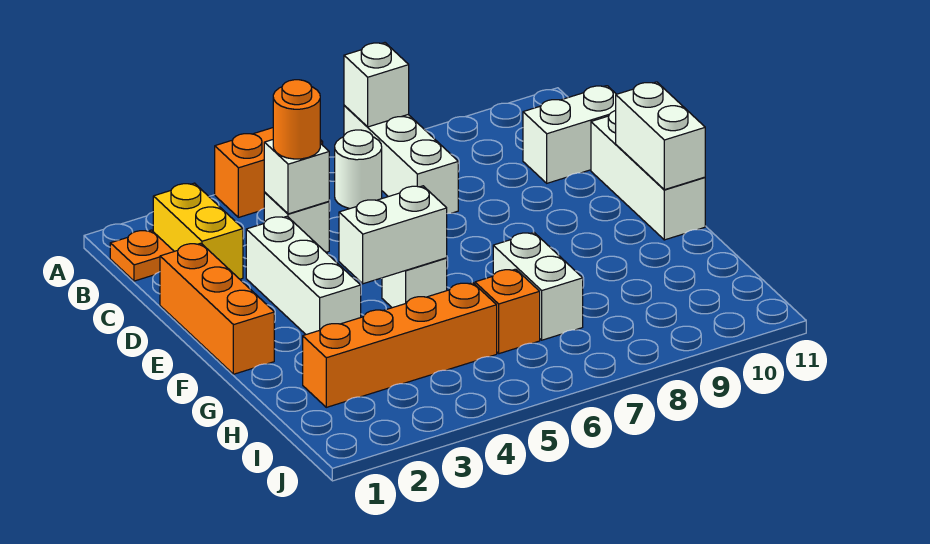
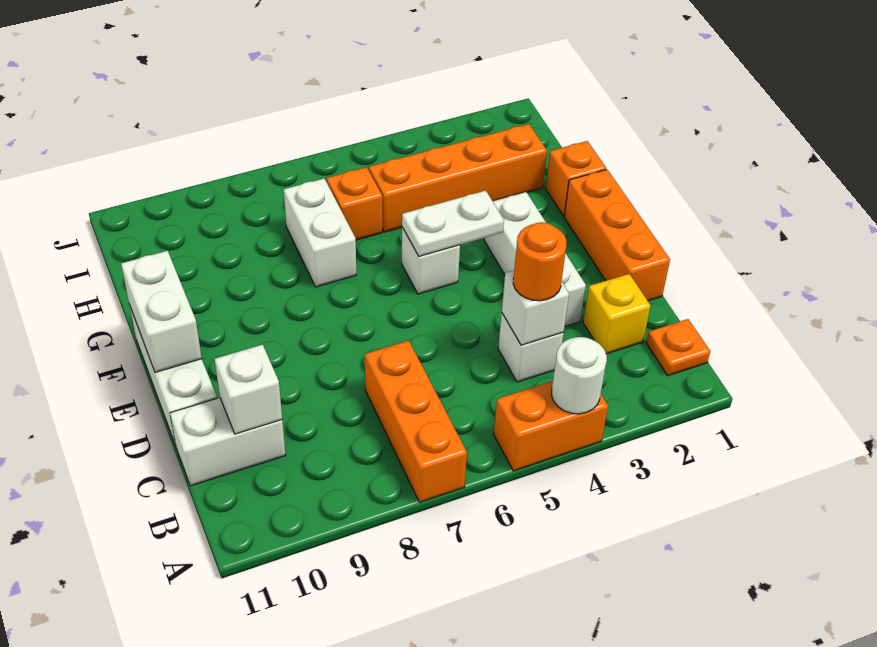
white 1x3 brick [344,105,458,214] -> orange 1x3 brick [365,341,467,502]
white 1x1 brick [344,43,409,127] -> white 1x1 brick moved to [215,345,282,434]
yellow 1x2 brick [153,183,243,279] -> yellow 1x1 brick [583,274,651,354]
white 1x1 round brick [335,130,382,208] -> white 1x1 round brick moved to [552,337,607,414]
white 1x2 brick [339,186,447,284] -> white 1x2 plate [402,191,504,256]
none -> orange 1x1 brick [546,141,606,216]

